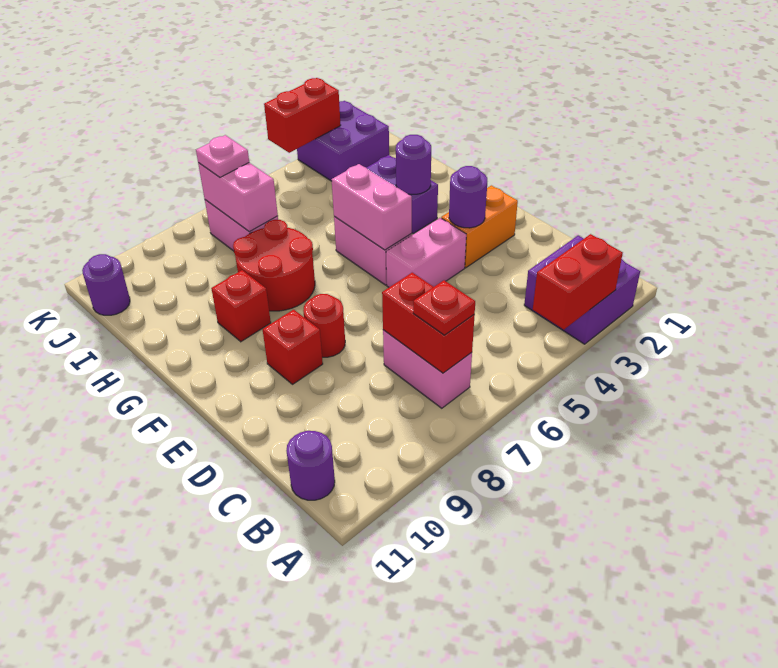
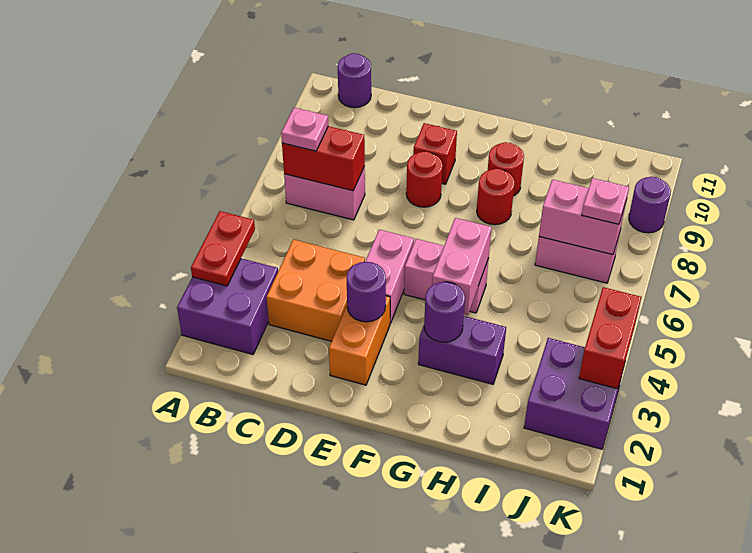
red 1x2 brick [533,234,623,330] -> red 1x2 plate [191,211,255,286]
red 1x1 plate [413,280,475,335] -> pink 1x1 plate [281,108,328,151]
none -> orange 2x2 brick [267,239,365,341]
pink 1x2 brick [332,164,412,250] -> pink 1x2 brick turned to [432,218,492,315]
red 2x2 round brick [233,220,315,311] -> red 1x1 round brick [477,169,515,225]
red 1x1 brick [211,270,271,342] -> red 1x1 round brick [488,142,524,196]
purple 1x1 round brick [82,254,130,315] -> purple 1x1 round brick moved to [629,177,671,233]

